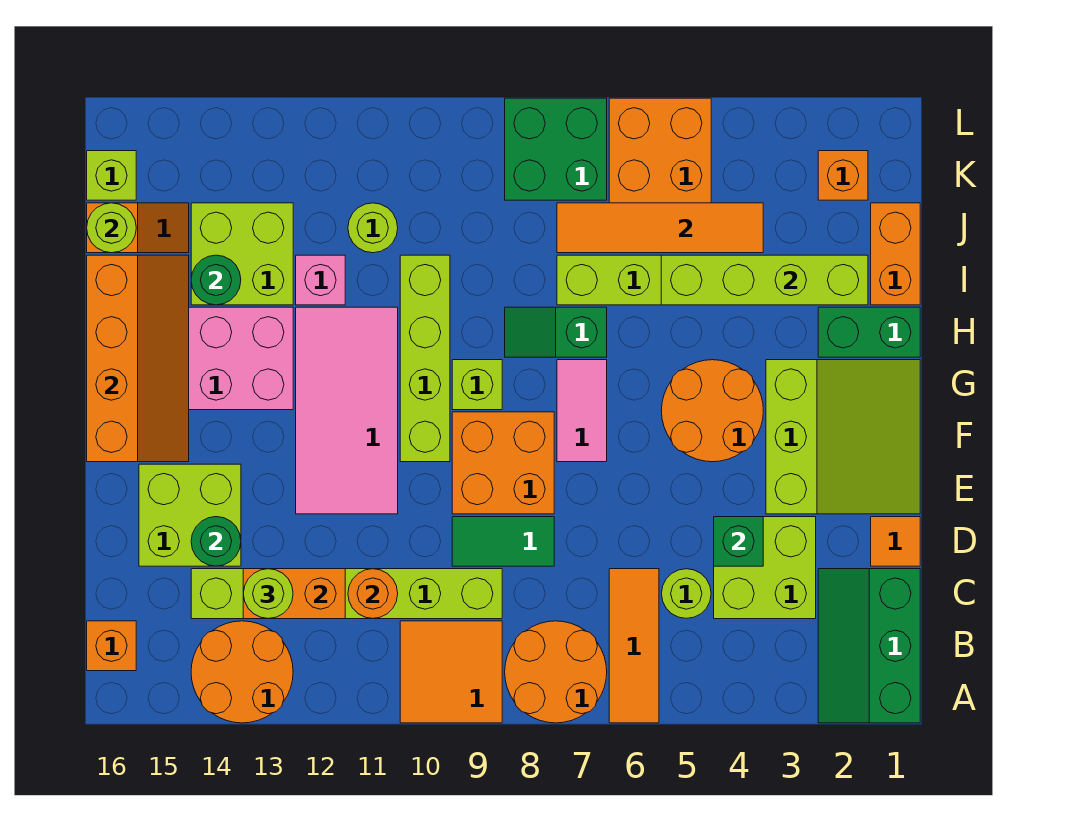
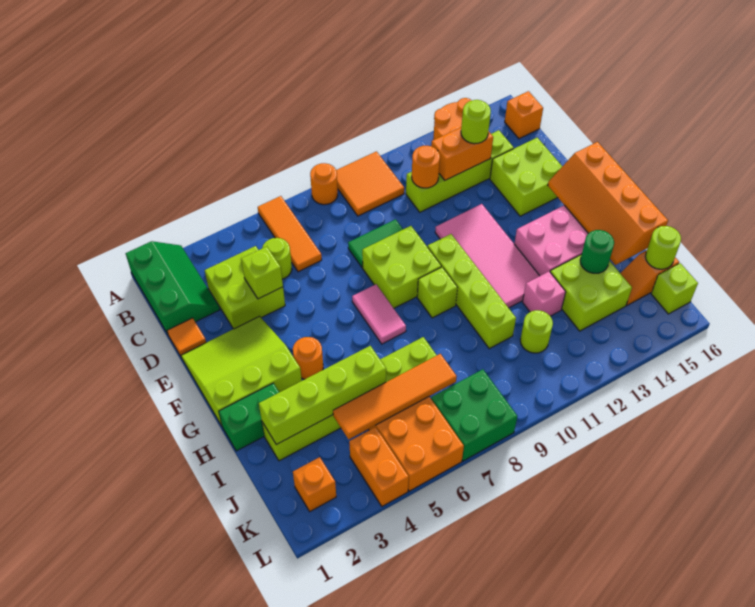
orange 2x2 round brick [505,621,607,723] -> orange 1x1 round brick [310,163,338,205]
lime 1x6 brick [191,569,502,619] -> lime 1x4 brick [406,130,514,212]
green 1x1 brick [714,517,763,566] -> lime 1x1 brick [241,246,283,299]
green 1x1 round brick [191,517,241,566] -> none
lime 3x3 slope [766,360,920,514] -> lime 3x3 slope turned to [181,316,302,426]
orange 2x2 brick [452,412,554,514] -> lime 2x2 brick [362,226,441,308]
orange 2x2 round brick [661,360,763,462] -> orange 1x1 round brick [293,337,323,379]
green 1x2 slope [505,307,607,357] -> none
orange 1x2 brick [871,203,920,305] -> orange 1x2 brick moved to [349,427,409,506]

